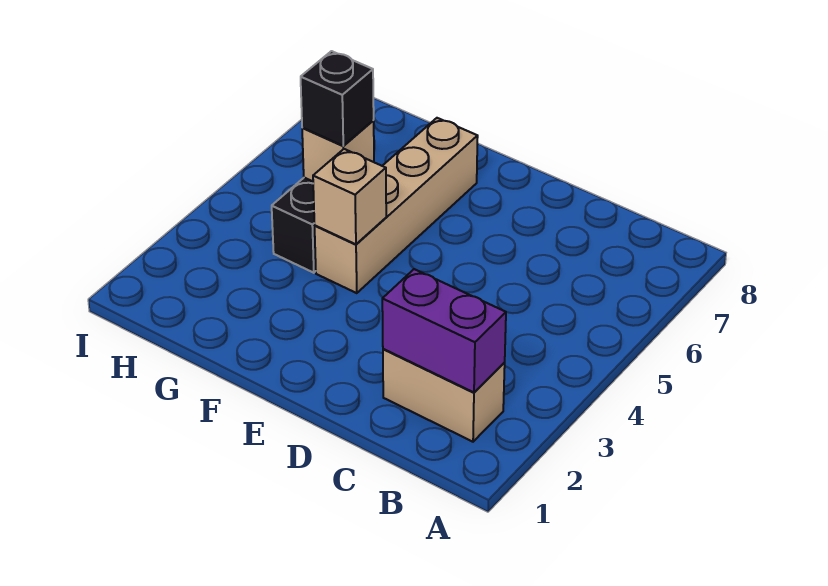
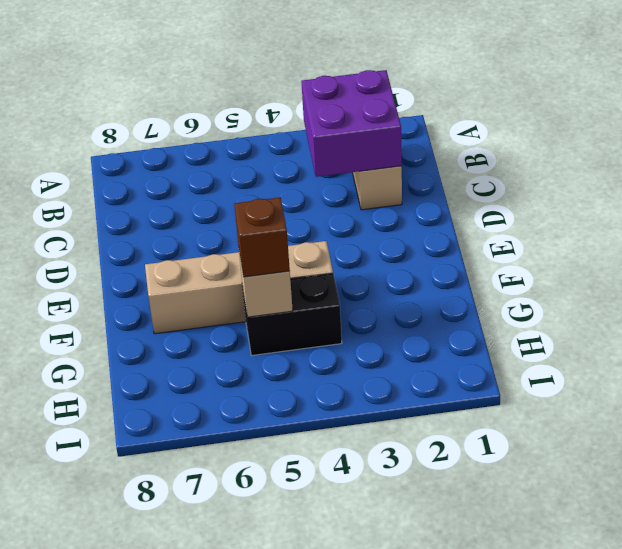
purple 1x2 brick [382,269,506,392] -> purple 2x2 brick [301,70,402,177]
tan 1x1 brick [313,149,386,244] -> none
black 1x1 brick [301,51,374,146] -> brown 1x1 brick [234,197,290,277]

